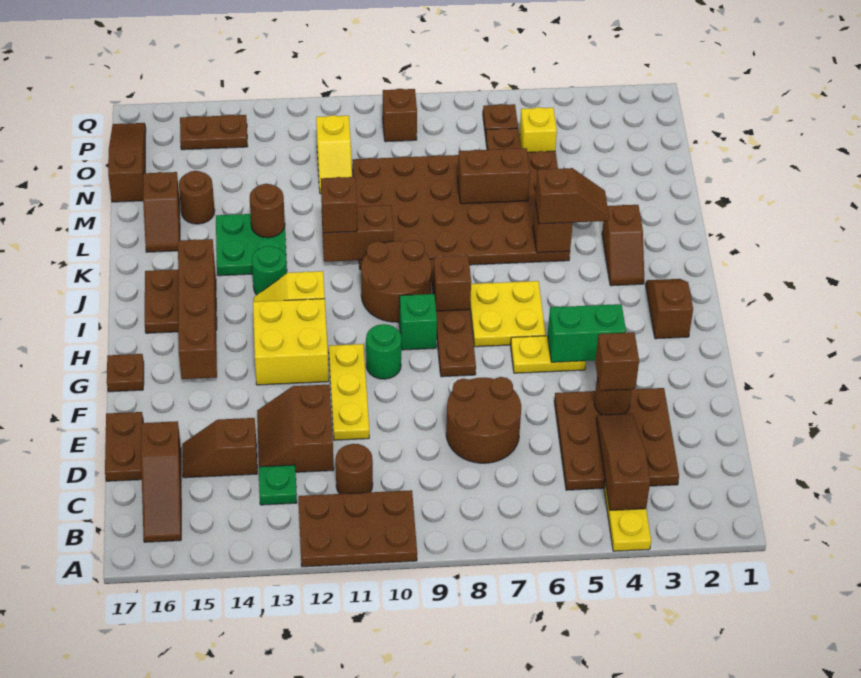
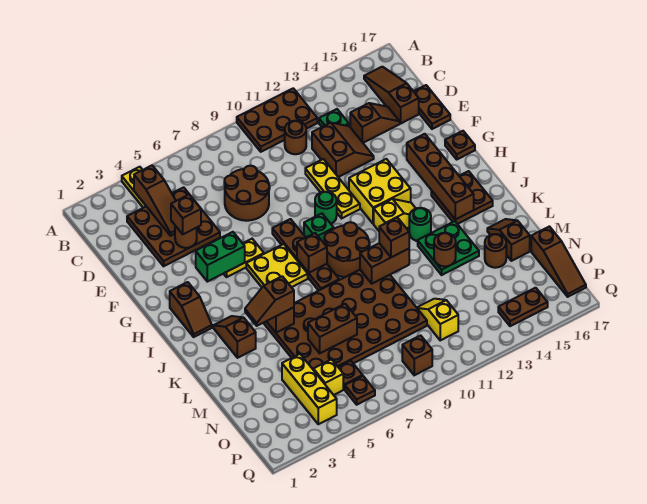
none -> yellow 1x3 brick [282,354,337,424]

